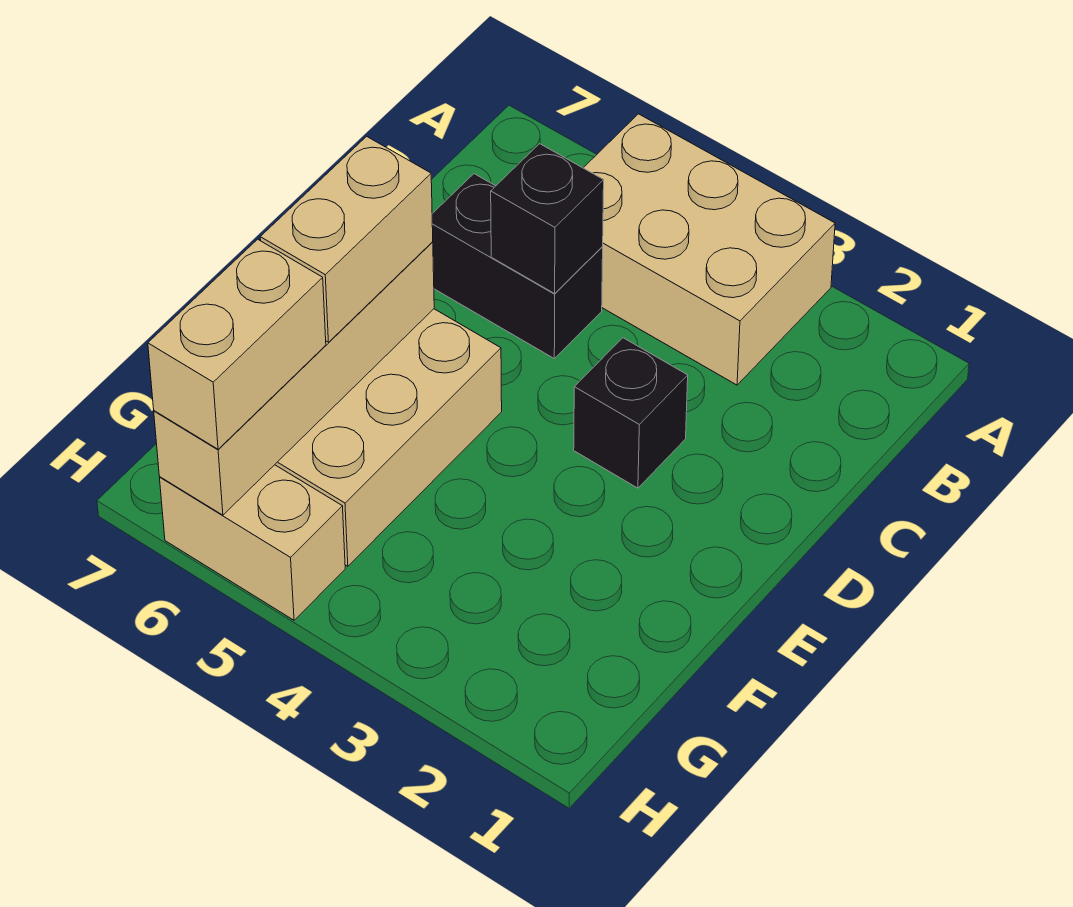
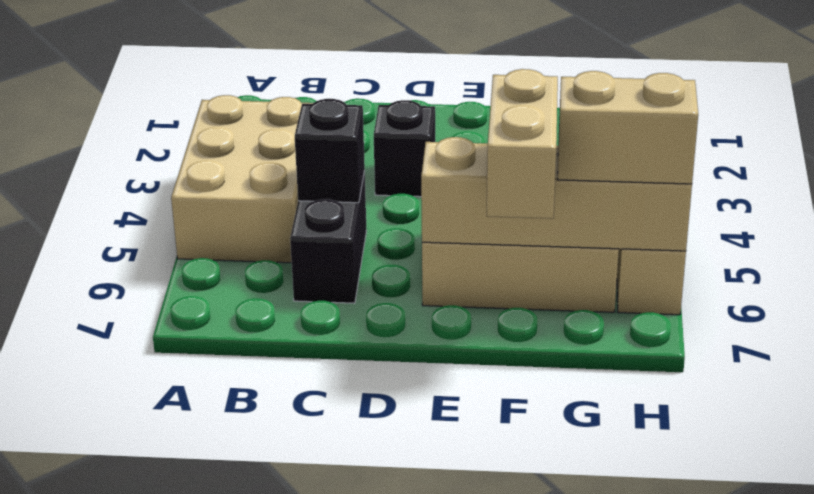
tan 1x2 brick [260,136,433,342] -> tan 1x2 brick turned to [487,69,558,219]

